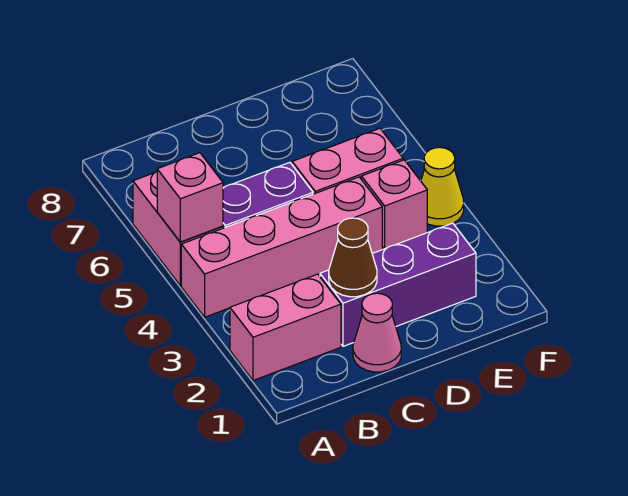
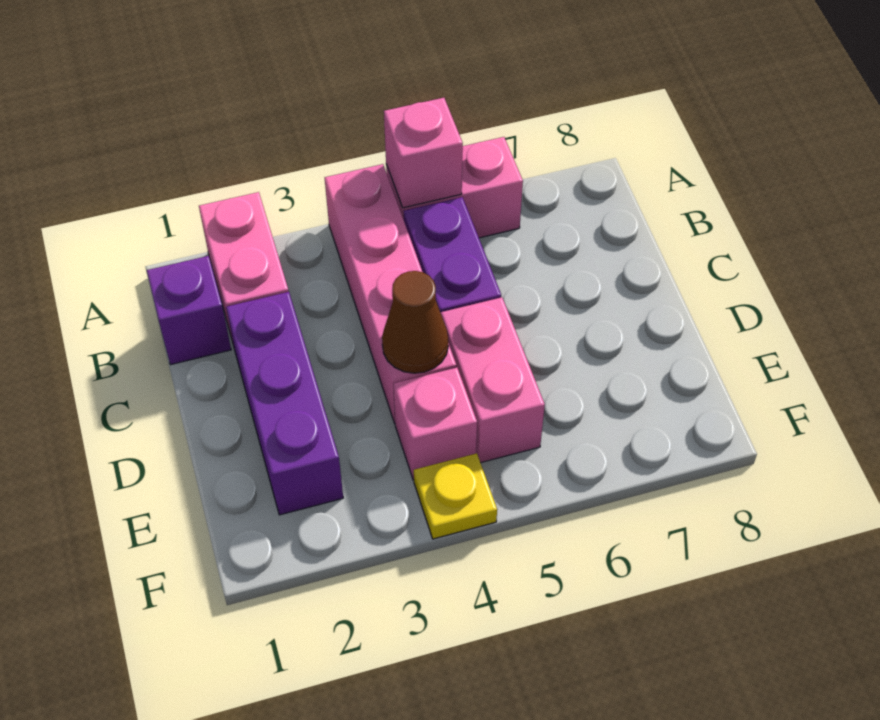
none -> purple 1x1 brick [147,256,231,364]
pink 1x1 cone [353,293,401,372] -> none
brown 1x1 cone [329,218,377,297] -> brown 1x1 cone moved to [382,271,448,373]
yellow 1x1 cone [421,147,464,226] -> yellow 1x1 plate [414,453,497,539]

